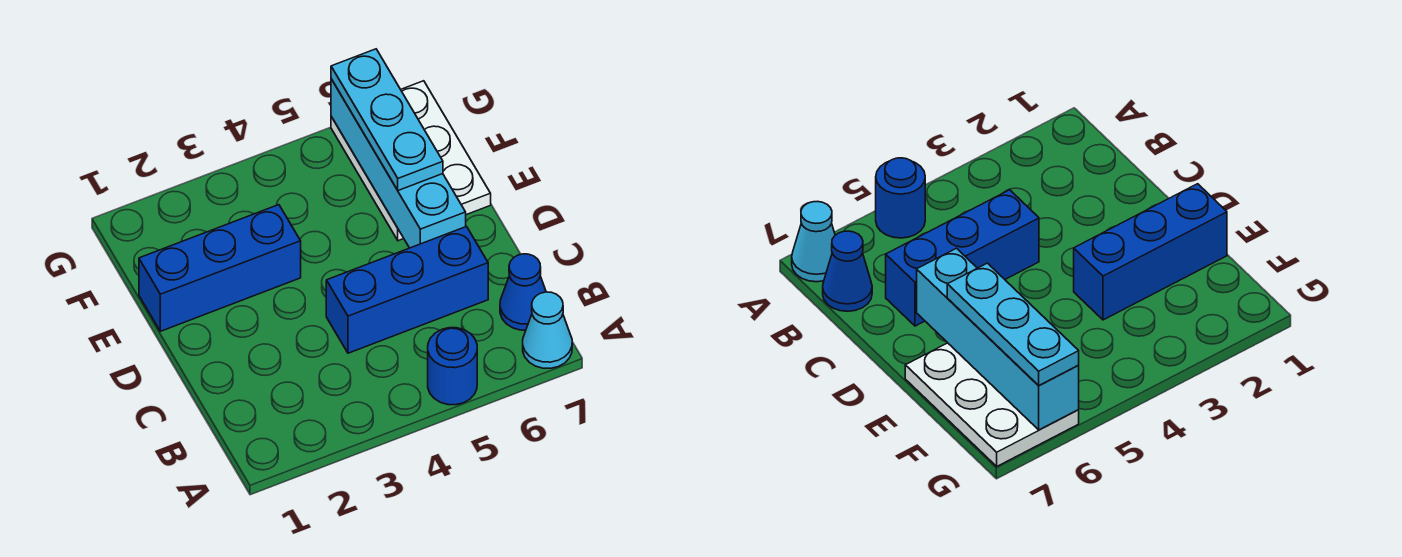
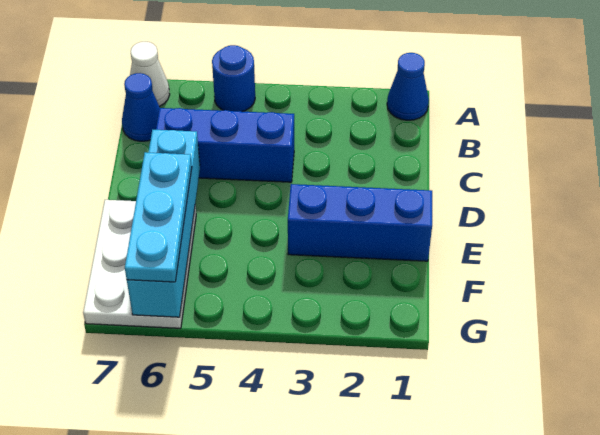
none -> blue 1x1 cone [387,53,429,120]
cyan 1x1 cone [523,292,572,368] -> white 1x1 cone [130,42,170,107]

